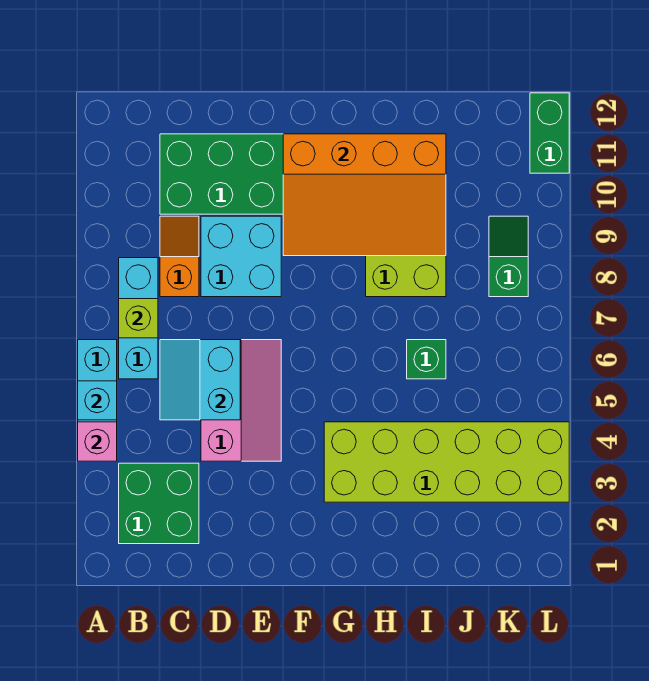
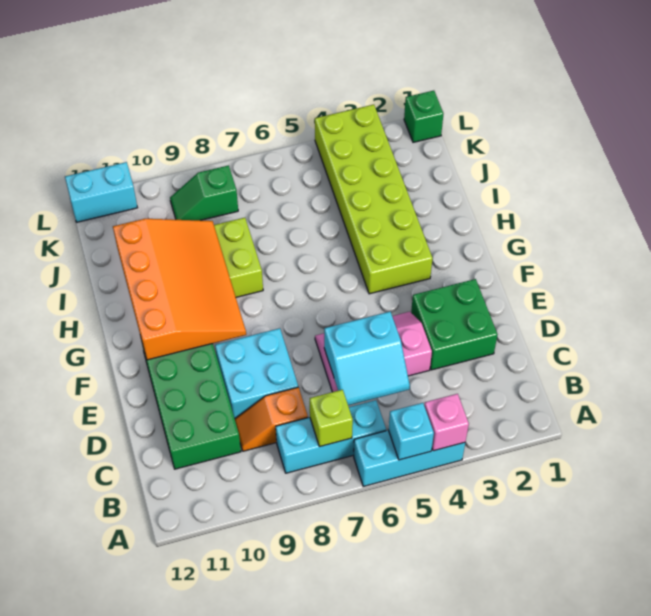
green 2x2 brick [119,463,199,544] -> green 2x2 brick moved to [411,279,498,370]
green 1x1 brick [407,340,446,379] -> green 1x1 brick moved to [404,91,443,142]
green 1x2 brick [530,93,569,173] -> cyan 1x2 brick [65,162,137,222]

